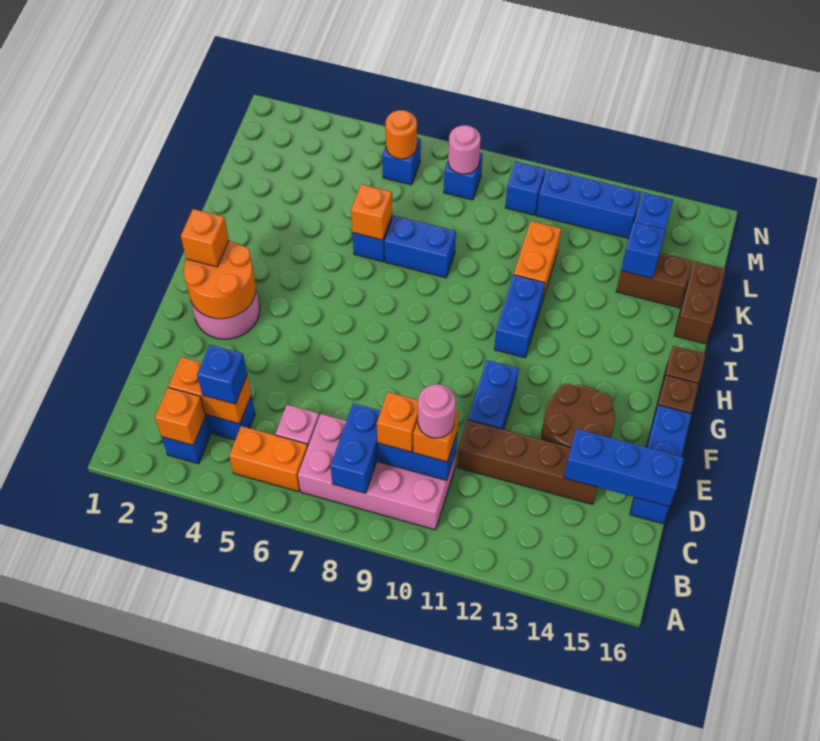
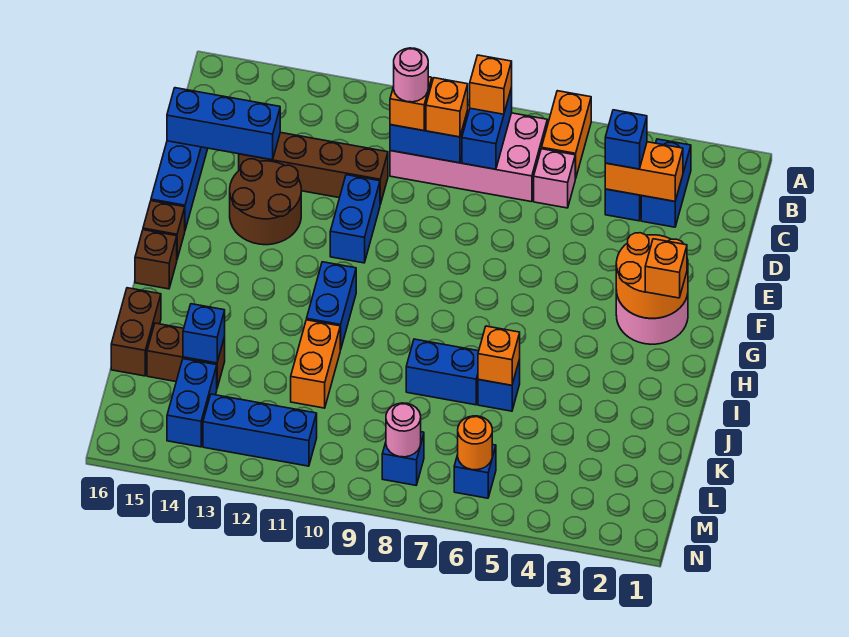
orange 1x1 brick [155,388,205,445] -> orange 1x1 brick moved to [470,55,512,114]
orange 1x2 brick [229,426,308,492] -> orange 1x2 brick turned to [542,91,591,179]
blue 1x1 brick [505,162,545,215] -> none

